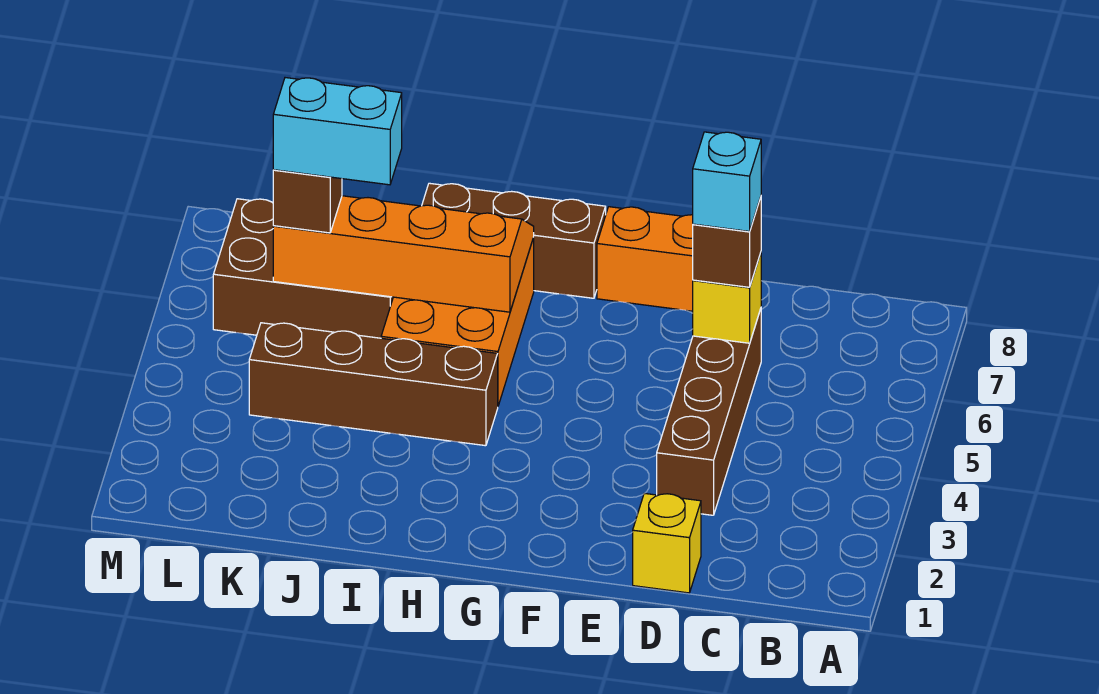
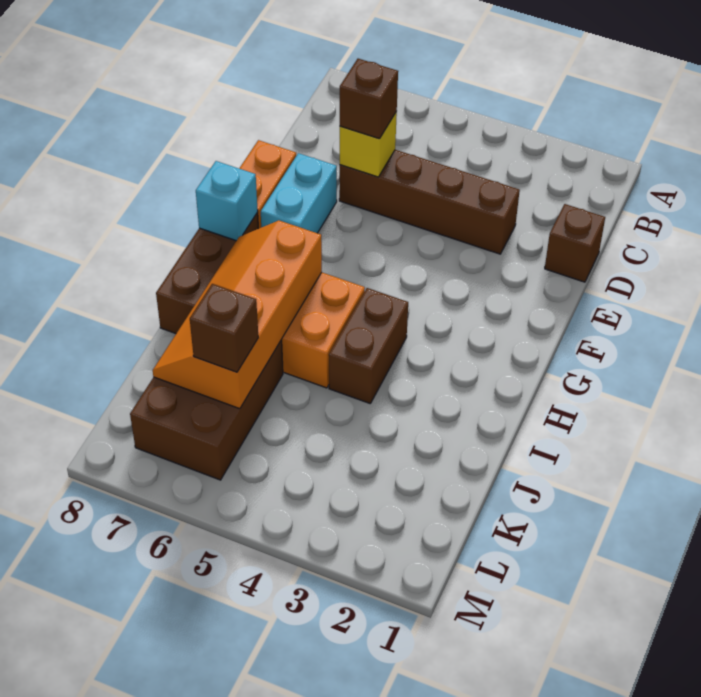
yellow 1x1 brick [633,493,701,593] -> brown 1x1 brick [545,204,605,282]
cyan 1x1 brick [693,132,761,231] -> cyan 1x1 brick moved to [196,161,258,241]
brown 1x4 brick [249,323,498,446] -> brown 1x2 brick [329,288,408,403]
cyan 1x2 brick [273,78,402,185] -> cyan 1x2 brick moved to [261,153,337,233]

